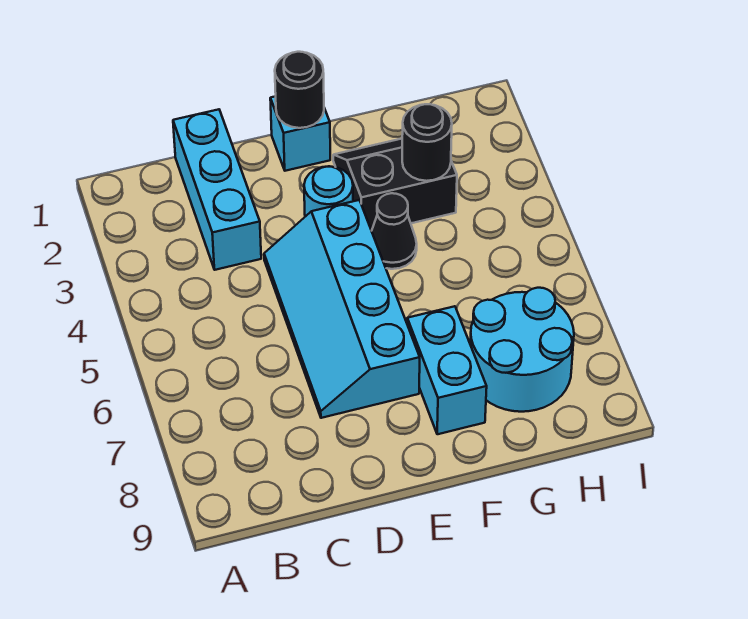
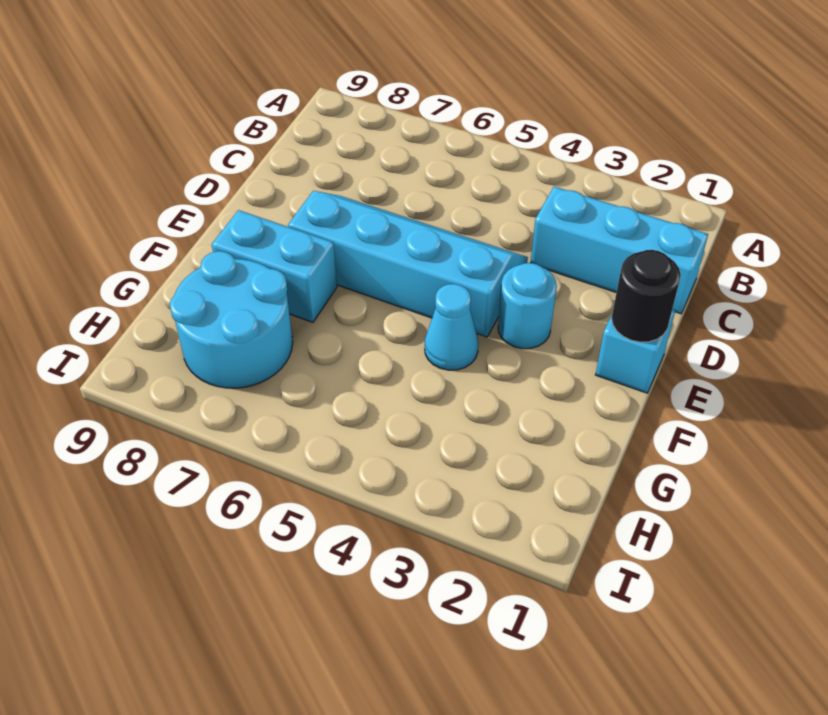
black 2x2 slope [333,139,457,231] -> none
black 1x1 cone [372,193,417,269] -> cyan 1x1 cone [425,284,478,370]
black 1x1 round brick [402,104,452,181] -> none

